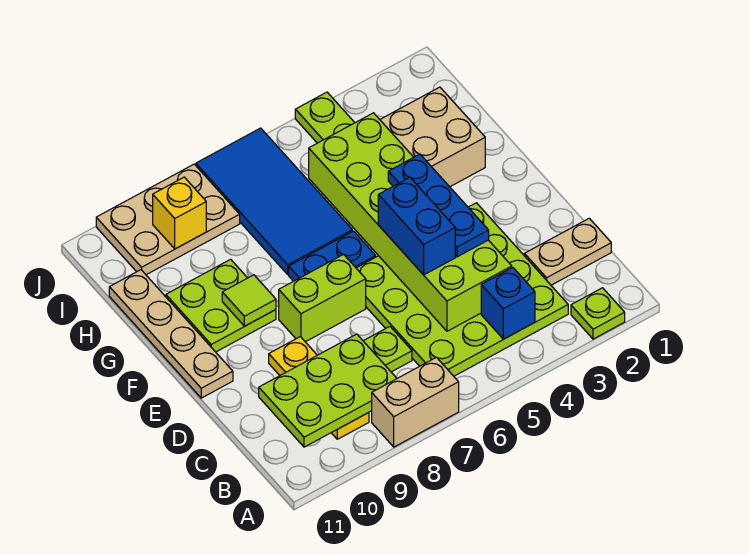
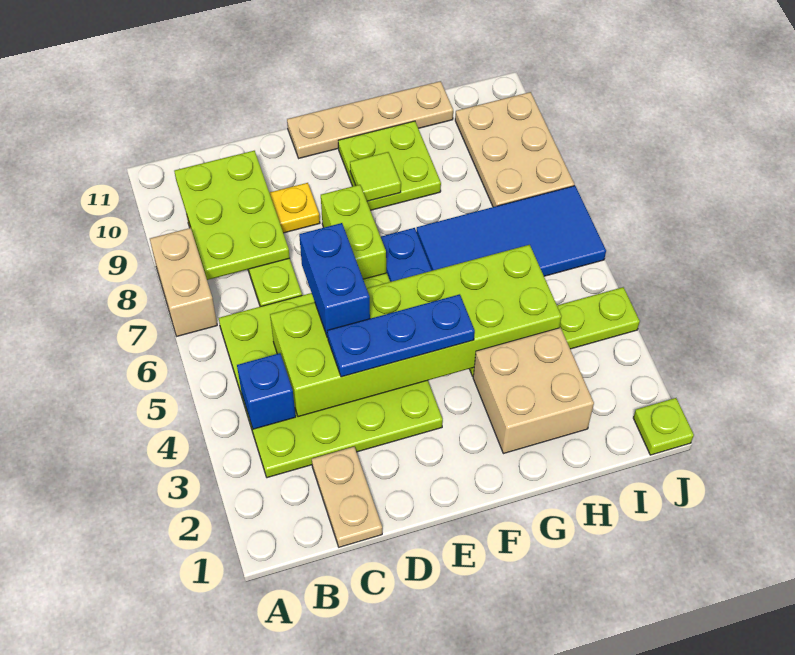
lime 1x1 plate [571,288,625,339] -> lime 1x1 plate moved to [633,398,694,455]
blue 1x2 brick [378,178,455,275] -> blue 1x2 brick turned to [299,223,370,338]
yellow 1x1 brick [153,177,206,249] -> none

